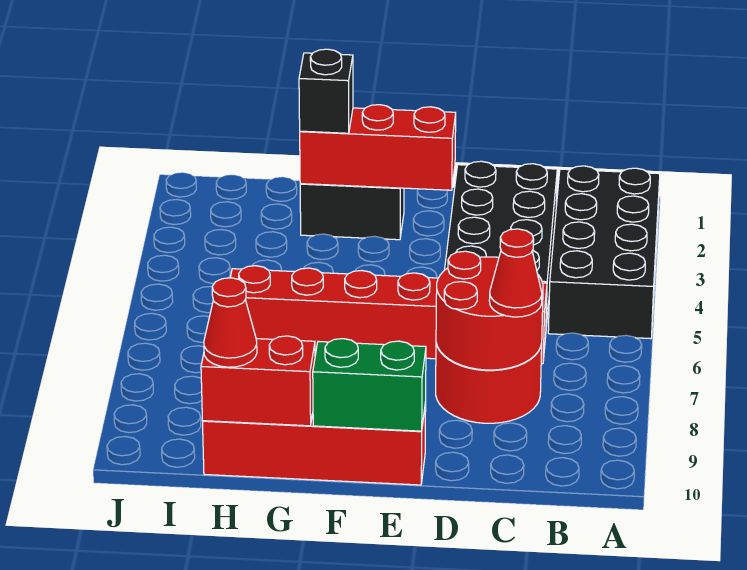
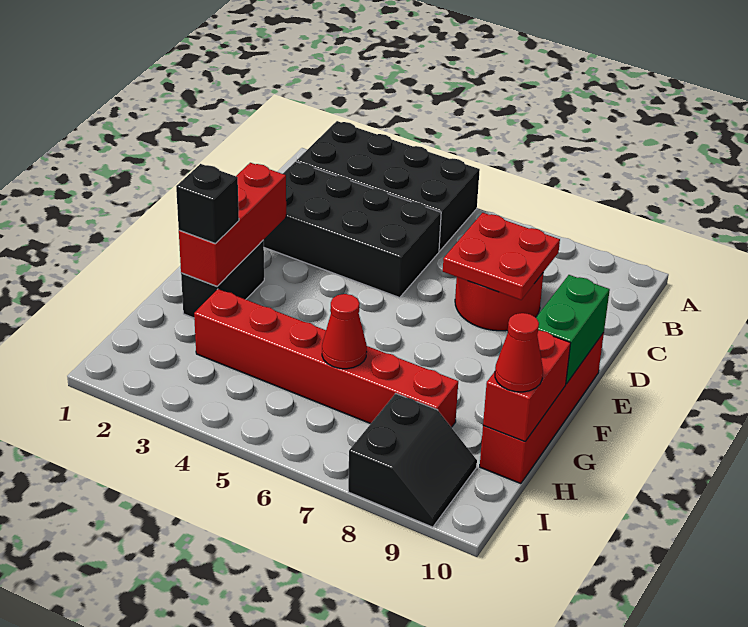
red 1x6 brick [230,266,547,364] -> red 1x6 brick turned to [194,289,458,428]
red 2x2 round brick [436,251,543,370] -> red 2x2 plate [443,213,560,300]
red 1x1 cone [489,229,542,317] -> red 1x1 cone moved to [322,294,367,369]
none -> black 2x2 slope [348,394,477,527]

